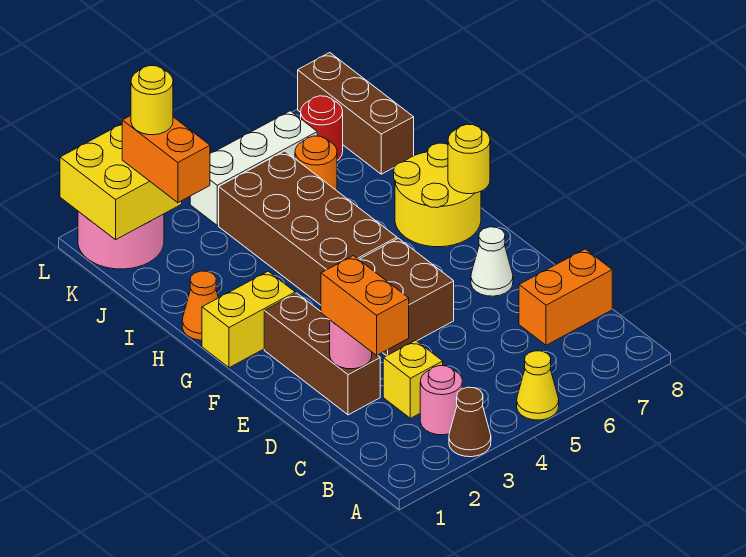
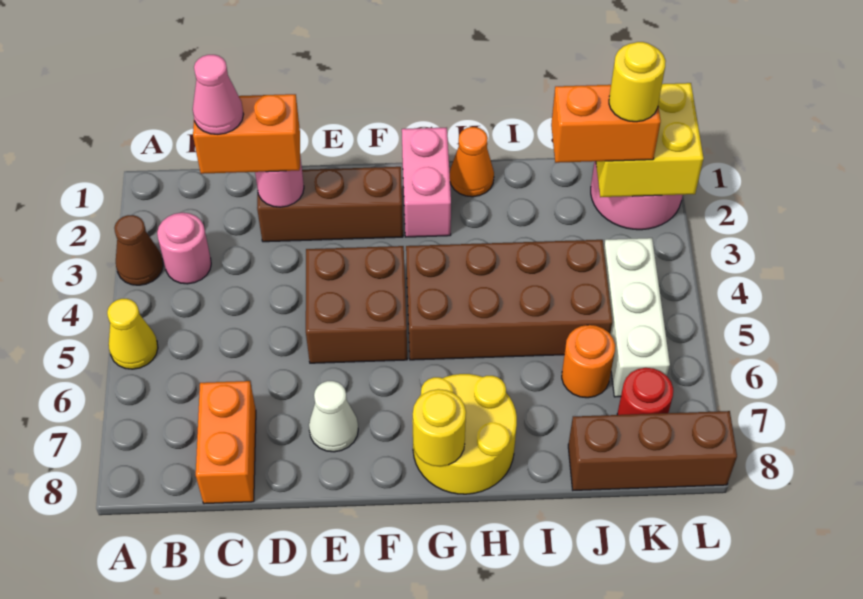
none -> pink 1x1 cone [193,55,244,134]
yellow 1x1 brick [383,340,443,418] -> none
yellow 1x2 brick [202,271,295,368] -> pink 1x2 brick [402,128,451,237]

